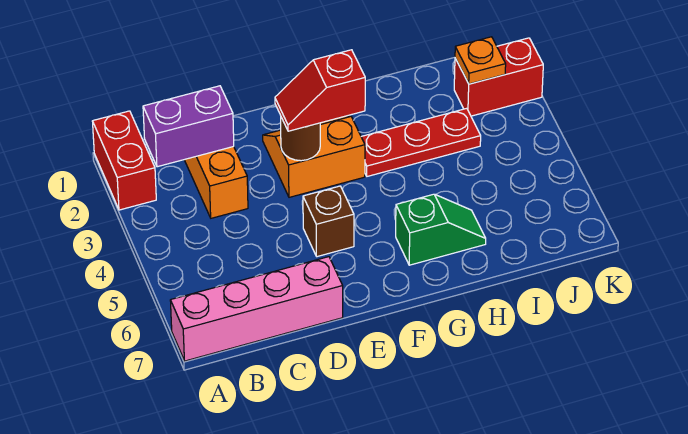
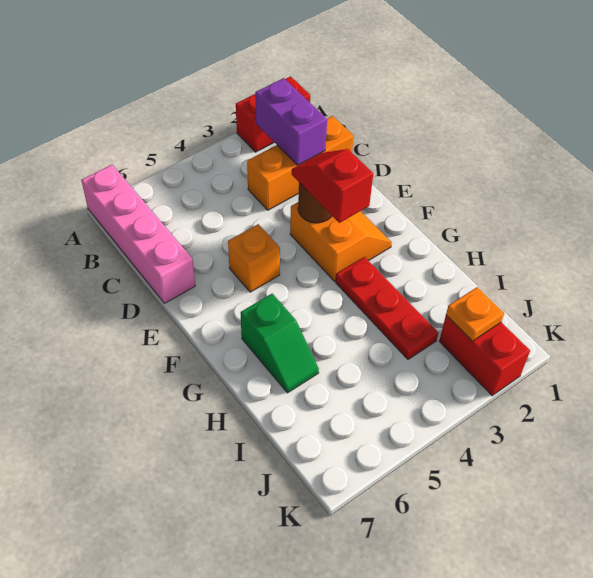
brown 1x1 brick [303,186,354,257] -> orange 1x1 brick [228,224,280,292]

